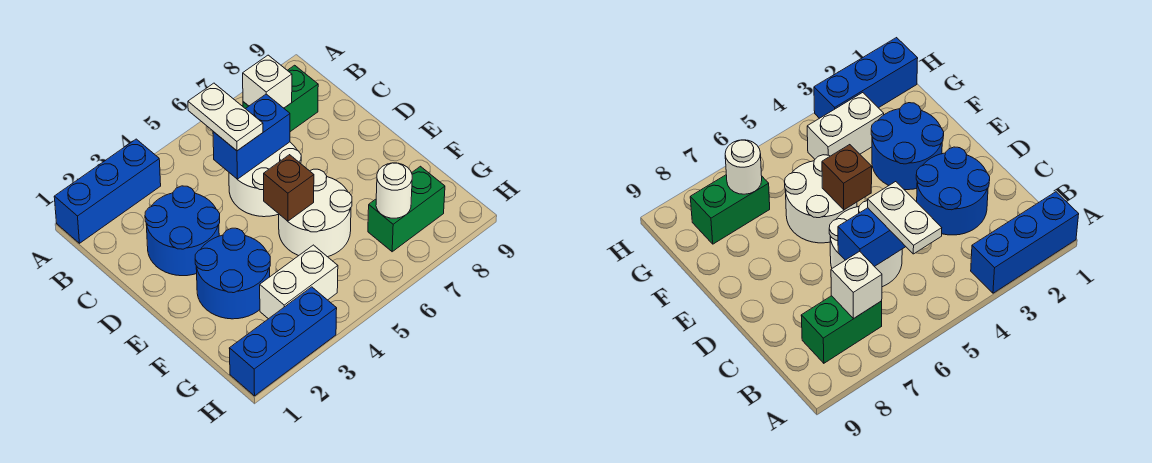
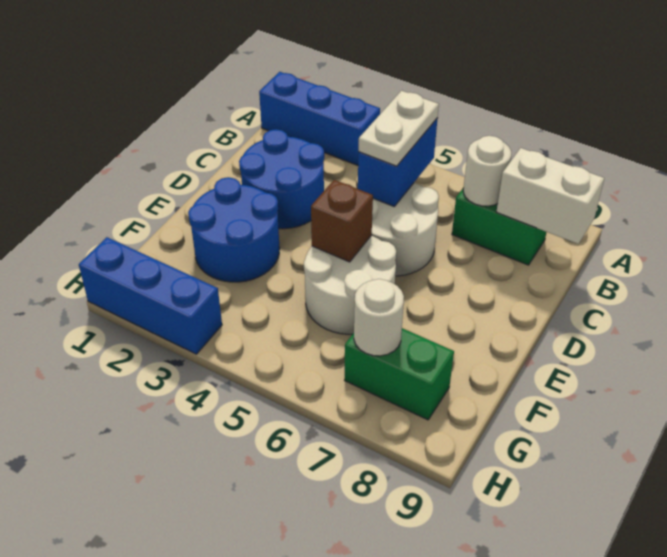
white 1x1 brick [243,55,292,108] -> white 1x1 round brick [463,136,511,206]
blue 1x2 brick [213,94,290,179] -> blue 1x2 brick turned to [358,118,438,206]
white 1x2 brick [260,245,338,319] -> white 1x2 brick moved to [497,148,604,244]

